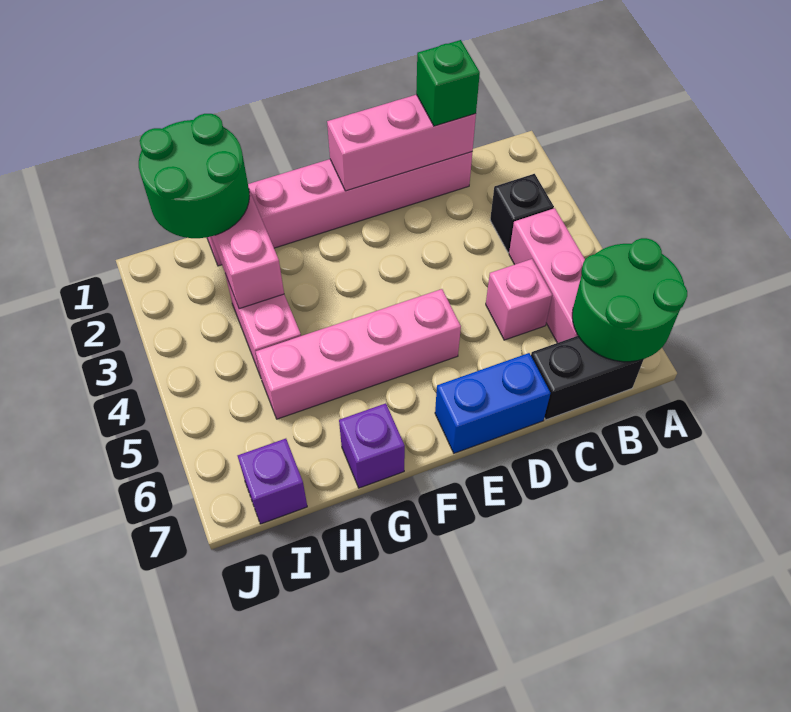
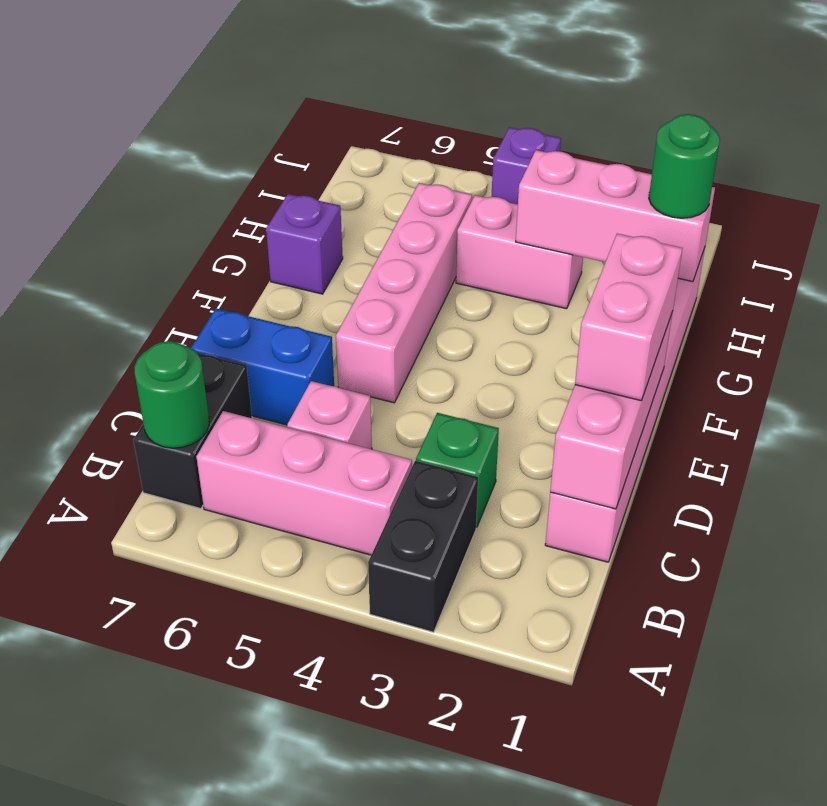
green 2x2 round brick [572,238,687,362] -> green 1x1 round brick [135,341,209,448]
black 1x1 brick [490,174,554,253] -> black 1x2 brick [368,461,478,632]
green 1x1 brick [416,40,480,126] -> green 1x1 brick moved to [416,413,499,527]
none -> pink 1x2 brick [575,234,683,401]
blue 1x2 brick [435,353,550,453] -> blue 1x2 brick turned to [191,309,334,425]
green 2x2 round brick [139,114,250,238] -> green 1x1 round brick [649,114,720,218]
purple 1x1 brick [238,439,307,524] -> purple 1x1 brick moved to [492,127,561,204]

